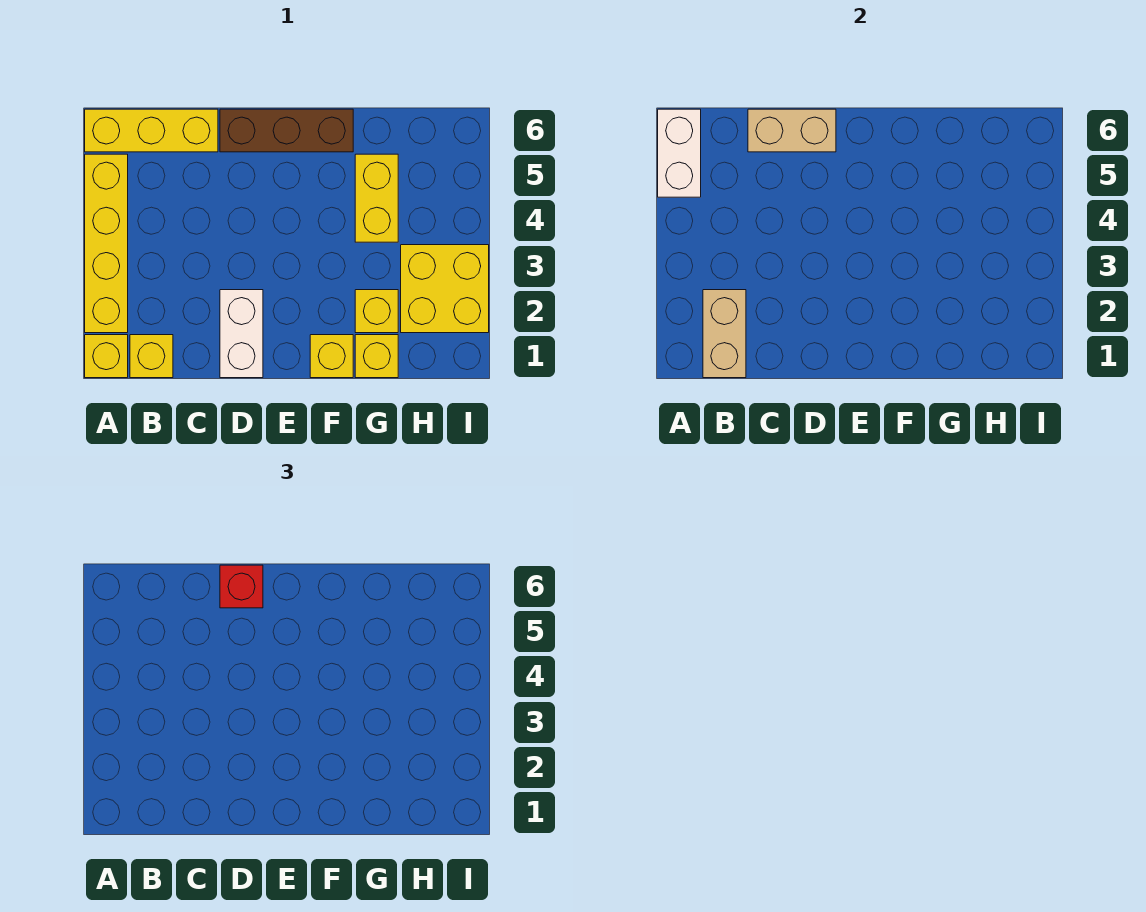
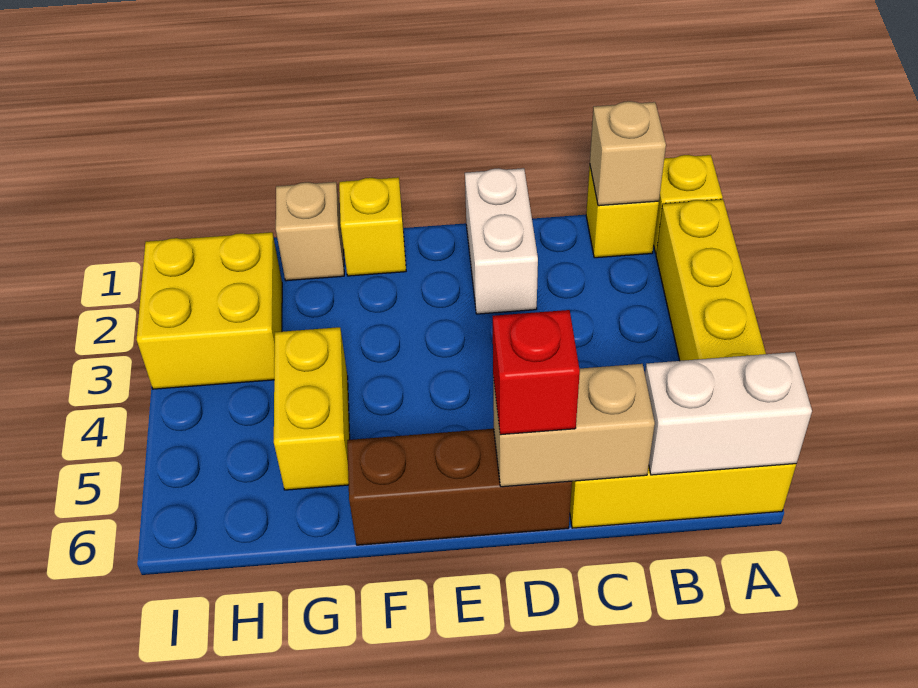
white 1x2 brick [658,109,701,197] -> white 1x2 brick turned to [645,352,812,475]
tan 1x2 brick [703,290,746,378] -> tan 1x1 brick [590,101,666,206]
yellow 1x1 brick [355,335,398,378] -> tan 1x1 brick [276,182,344,281]
yellow 1x1 brick [355,290,398,333] -> none

